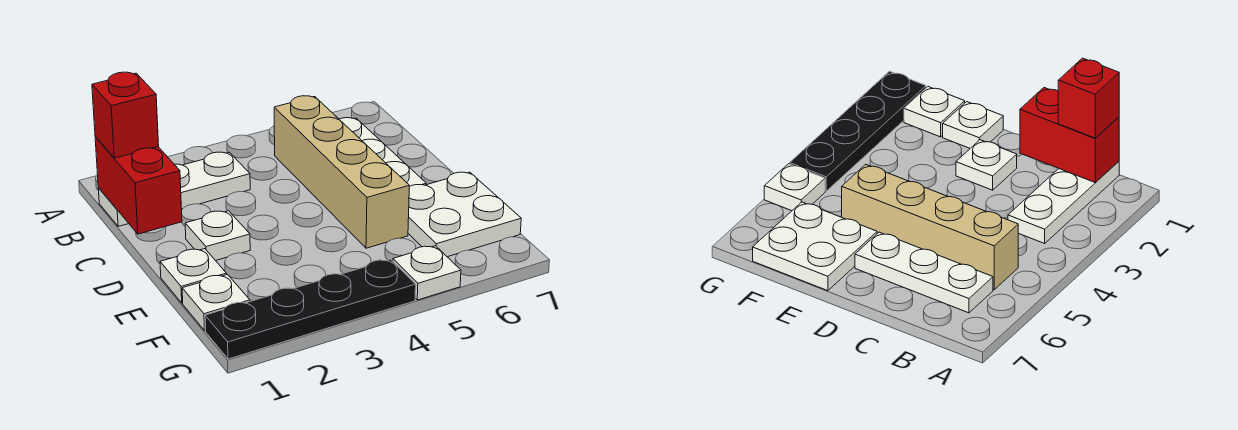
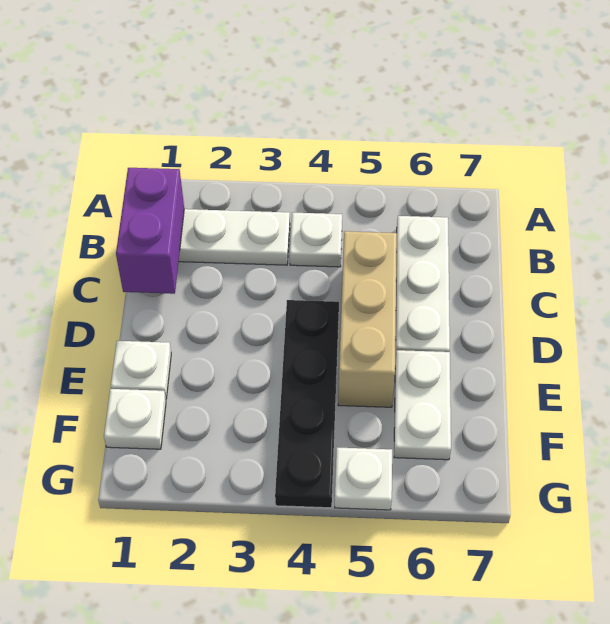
red 1x2 brick [95,137,182,234] -> purple 1x2 brick [116,168,184,294]
red 1x1 brick [92,72,159,158] -> none
tan 1x4 brick [274,96,409,248] -> tan 1x3 brick [338,231,397,407]
white 1x1 plate [185,211,250,261] -> white 1x1 plate moved to [290,212,342,267]
white 2x2 plate [408,172,521,257] -> white 1x2 plate [394,350,451,460]
black 1x4 plate [205,259,416,359] -> black 1x4 plate turned to [275,300,339,508]

